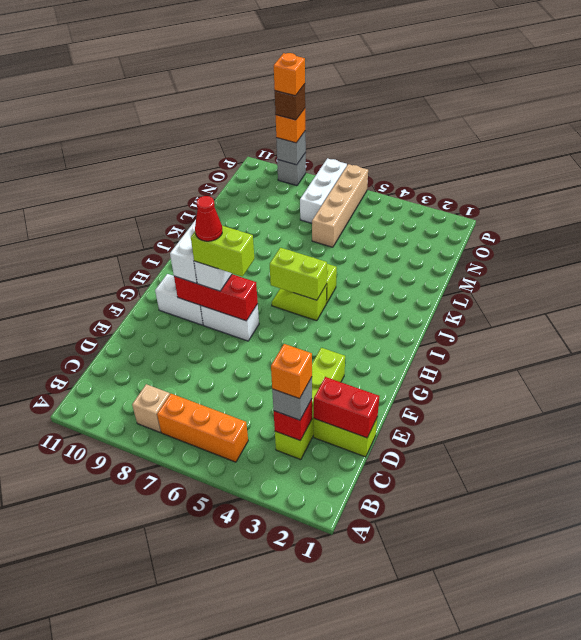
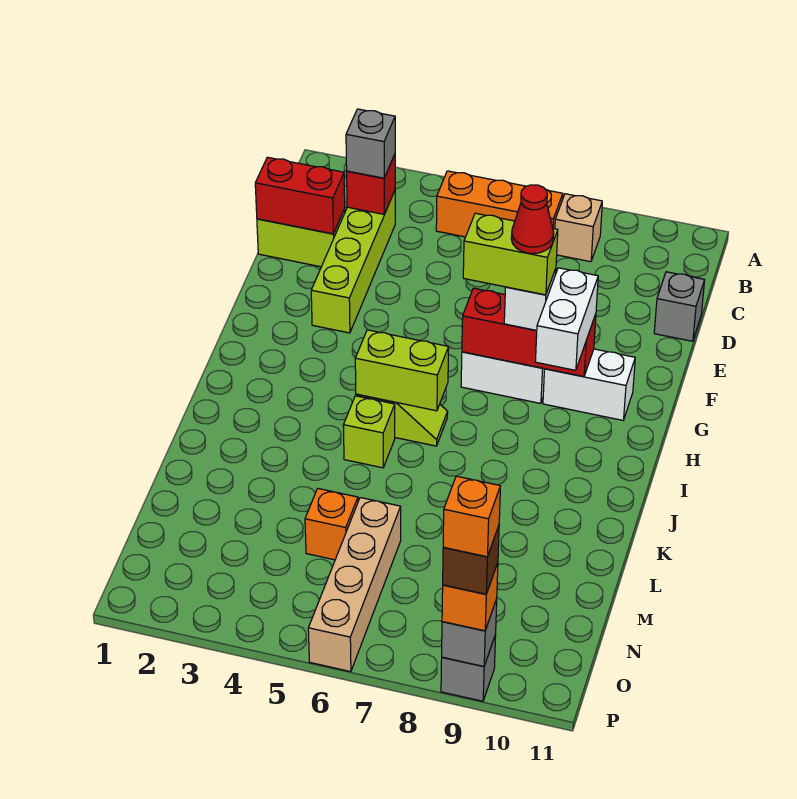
orange 1x1 brick [271,344,312,399] -> orange 1x1 brick moved to [305,489,358,560]
none -> grey 1x1 brick [654,272,705,341]
white 1x3 brick [300,158,347,223] -> none

